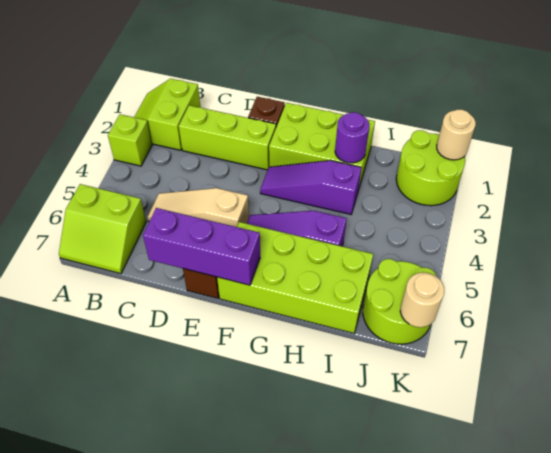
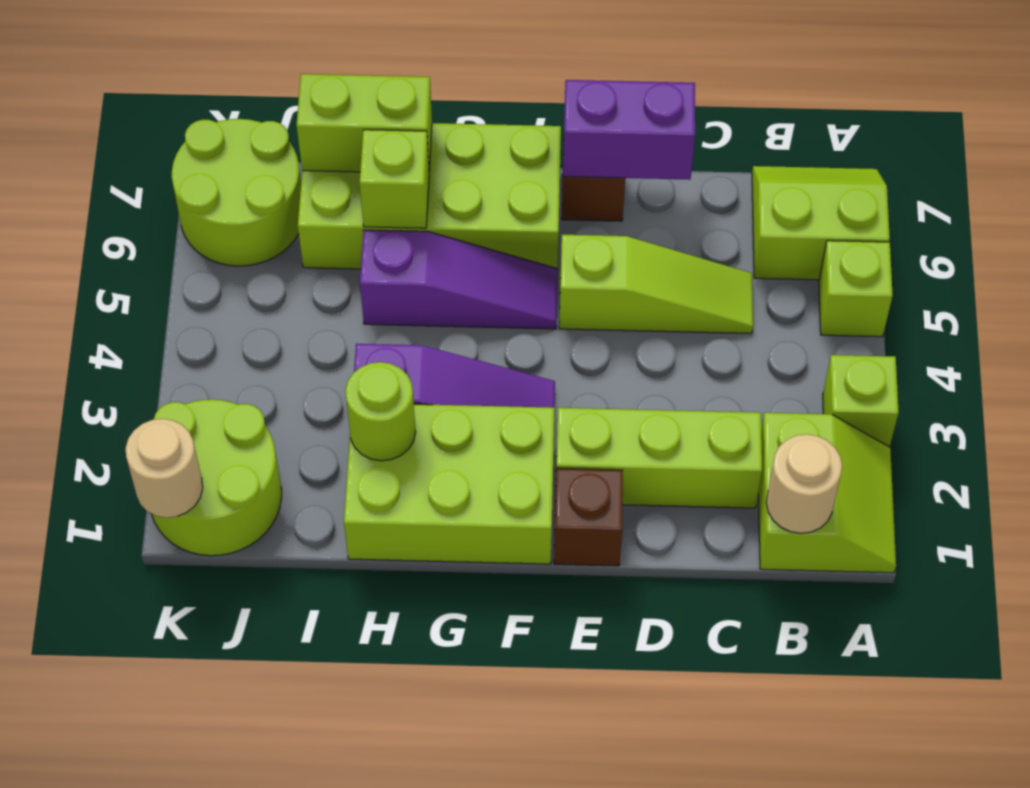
none -> lime 1x1 brick [819,241,893,337]
tan 1x3 slope [147,188,249,227] -> lime 1x3 slope [559,235,753,334]
purple 1x3 brick [143,208,260,285] -> purple 1x2 brick [563,80,695,180]
purple 1x1 round brick [335,112,370,163] -> lime 1x1 round brick [345,362,416,461]
none -> lime 1x1 brick [360,130,429,228]
none -> lime 1x2 brick [297,74,432,172]
tan 1x1 round brick [400,272,444,327] -> tan 1x1 round brick moved to [766,434,842,533]

